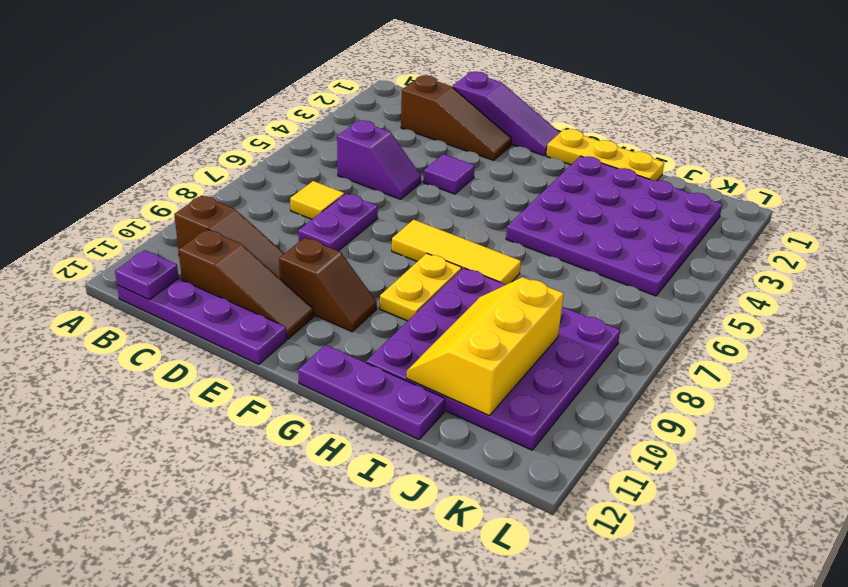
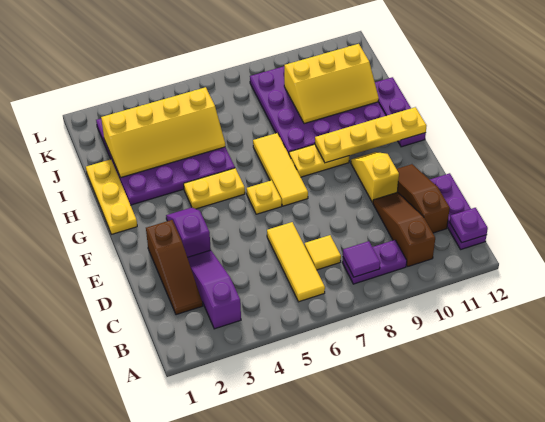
none -> yellow 1x3 tile [267,222,325,302]
purple 1x4 plate [117,279,286,364] -> purple 1x3 plate [430,173,487,249]
brown 1x3 slope [401,75,512,160] -> brown 1x3 slope turned to [146,220,203,315]
purple 1x2 slope [337,120,421,199] -> purple 1x2 slope moved to [166,208,211,257]
purple 1x3 slope [453,72,560,156] -> purple 1x3 slope moved to [187,250,241,329]
purple 1x2 plate [298,194,378,251] -> purple 1x2 plate moved to [342,240,407,284]
purple 1x1 tile [423,154,475,194] -> purple 1x1 tile moved to [343,241,380,277]
brown 1x2 slope [279,238,377,332] -> yellow 1x2 slope [351,152,399,203]
none -> yellow 1x1 plate [247,180,282,214]
none -> yellow 1x2 plate [184,168,245,209]
none -> yellow 1x4 plate [315,107,426,163]
none -> yellow 2x4 slope [101,87,225,178]

